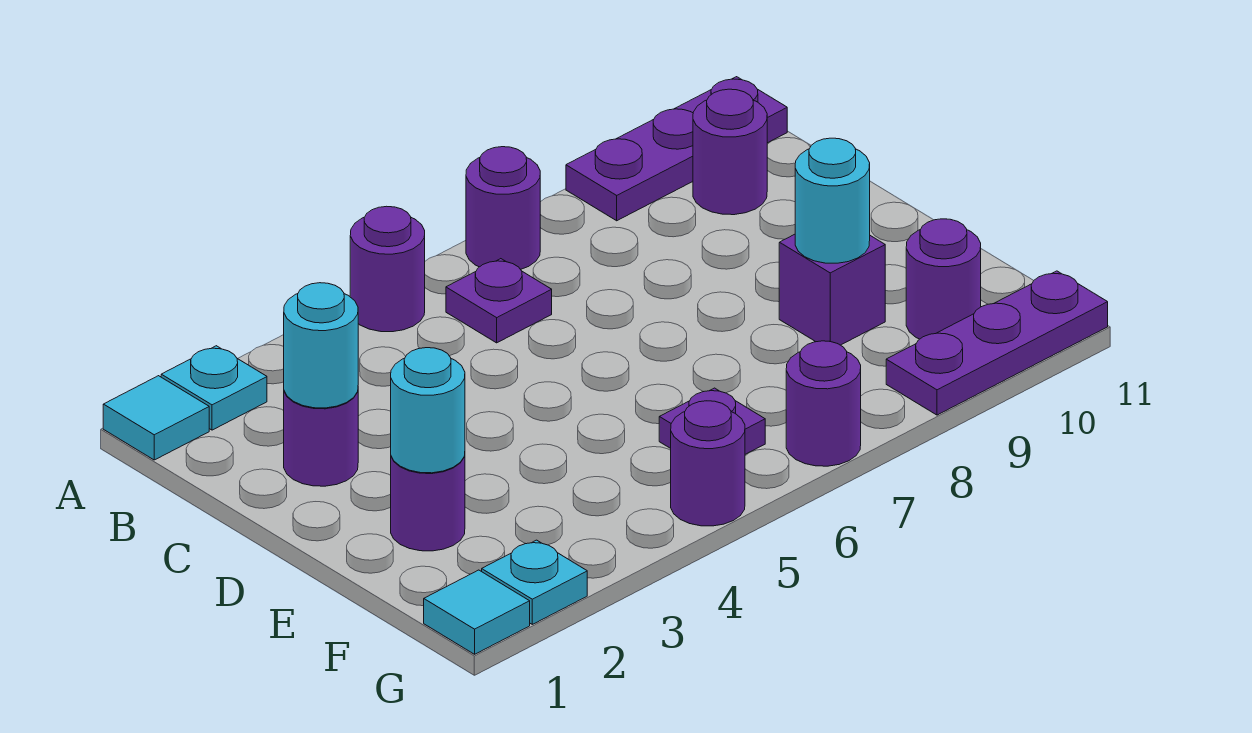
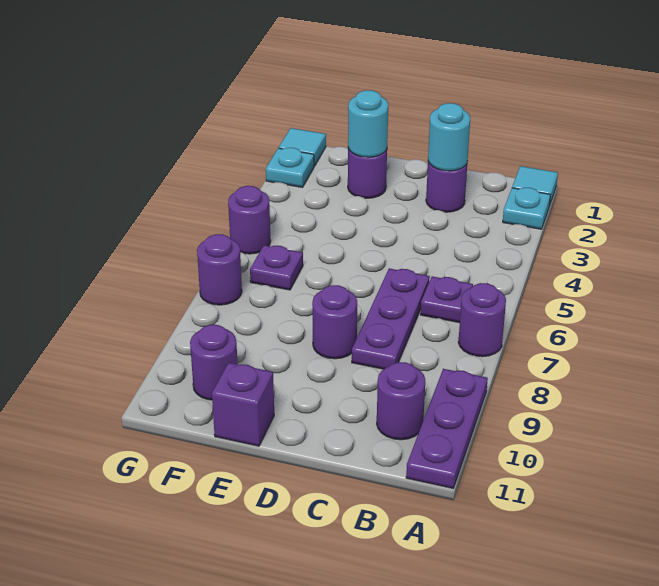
purple 1x1 round brick [350,206,425,332] -> purple 1x1 round brick moved to [312,285,357,359]
purple 1x1 brick [779,234,885,345] -> purple 1x1 brick moved to [212,363,274,446]
cyan 1x1 round brick [795,138,870,263] -> none
purple 1x3 plate [886,271,1108,415] -> purple 1x3 plate moved to [352,268,430,369]

